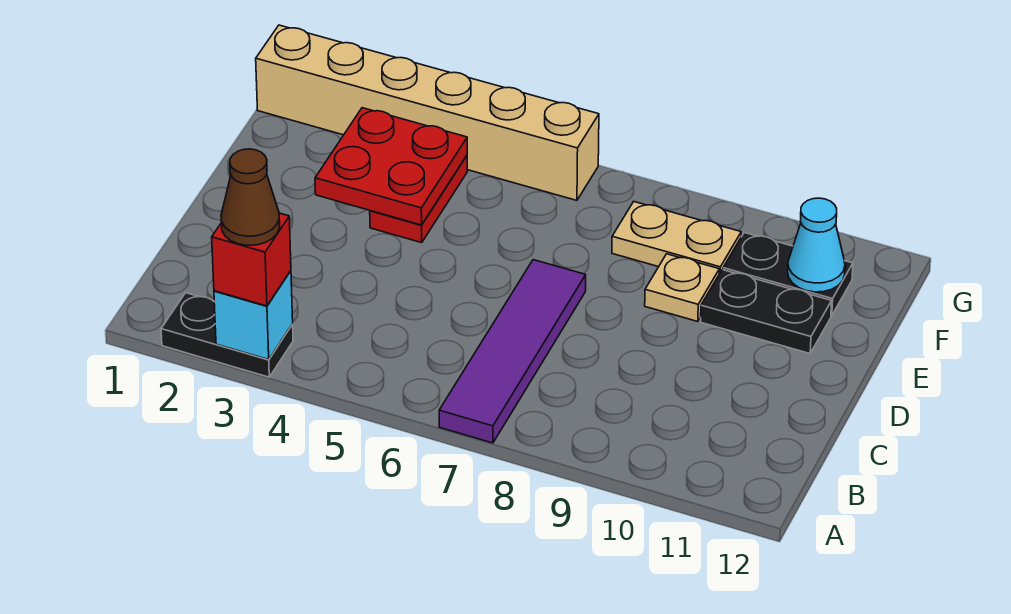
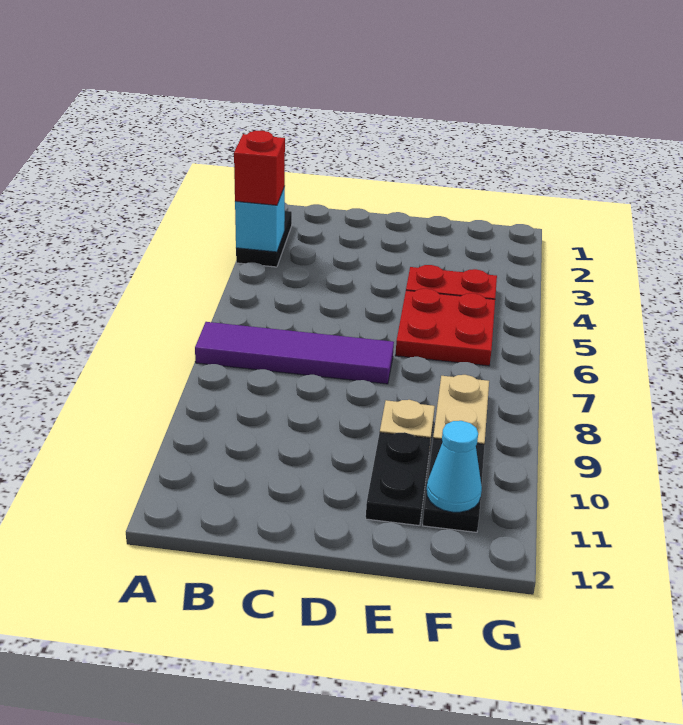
brown 1x1 cone [221,149,280,245] -> none
red 2x2 plate [315,108,467,225] -> red 2x2 plate moved to [395,289,495,366]
tan 1x6 brick [256,25,599,200] -> none

